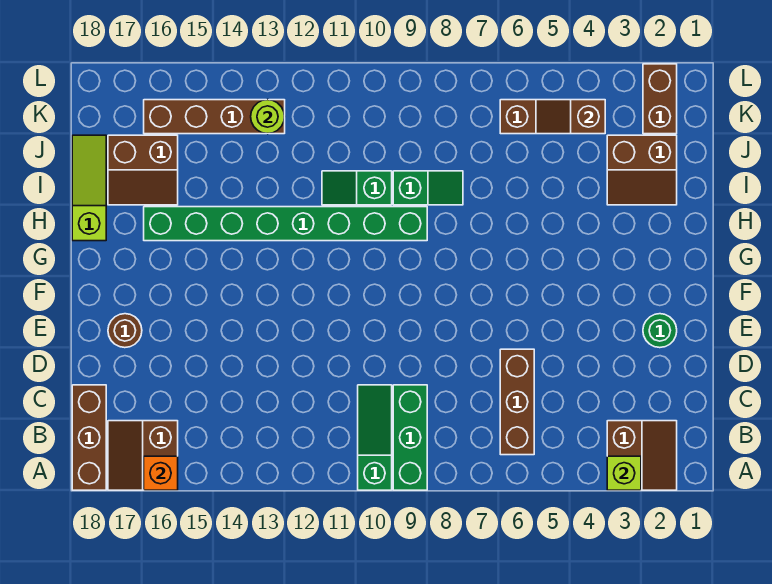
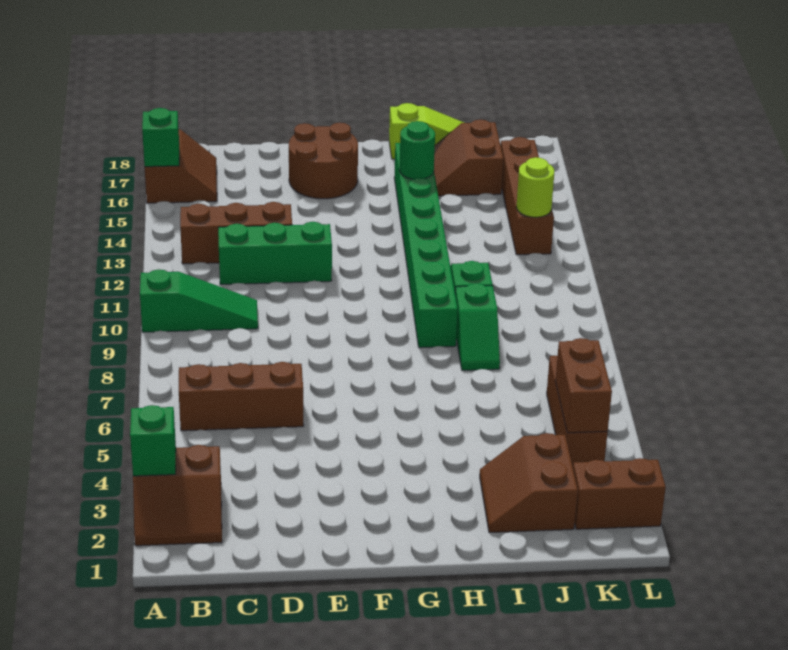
lime 1x1 brick [607,456,641,490] -> green 1x1 brick [130,405,176,476]
green 1x3 brick [393,385,427,490] -> green 1x3 brick moved to [218,222,332,285]
brown 2x2 slope [108,421,178,490] -> brown 2x2 slope turned to [145,129,217,203]
orange 1x1 brick [144,456,178,490] -> green 1x1 brick [142,108,179,167]
brown 1x3 brick [72,385,106,490] -> brown 1x3 brick moved to [180,202,292,264]
green 1x1 round brick [643,314,677,348] -> green 1x1 round brick moved to [399,121,435,179]
brown 1x1 round brick [108,314,142,348] -> brown 2x2 round brick [289,123,358,199]
brown 1x2 slope [536,100,605,134] -> brown 1x2 brick [555,338,612,433]

